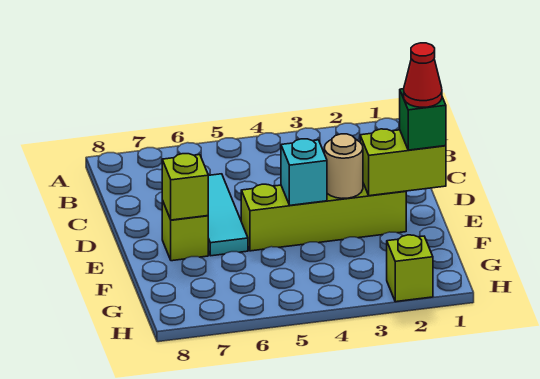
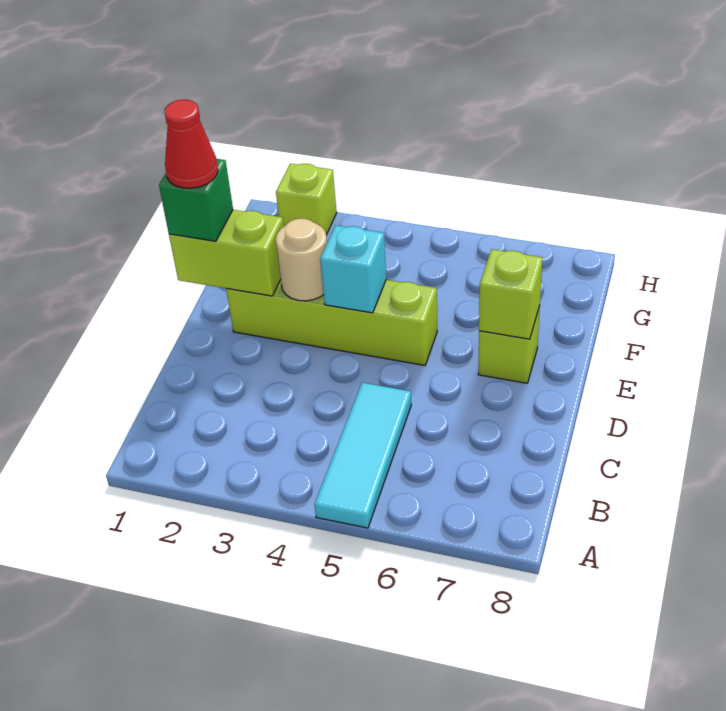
cyan 1x3 tile [208,174,248,256] -> cyan 1x3 tile moved to [314,382,411,528]

